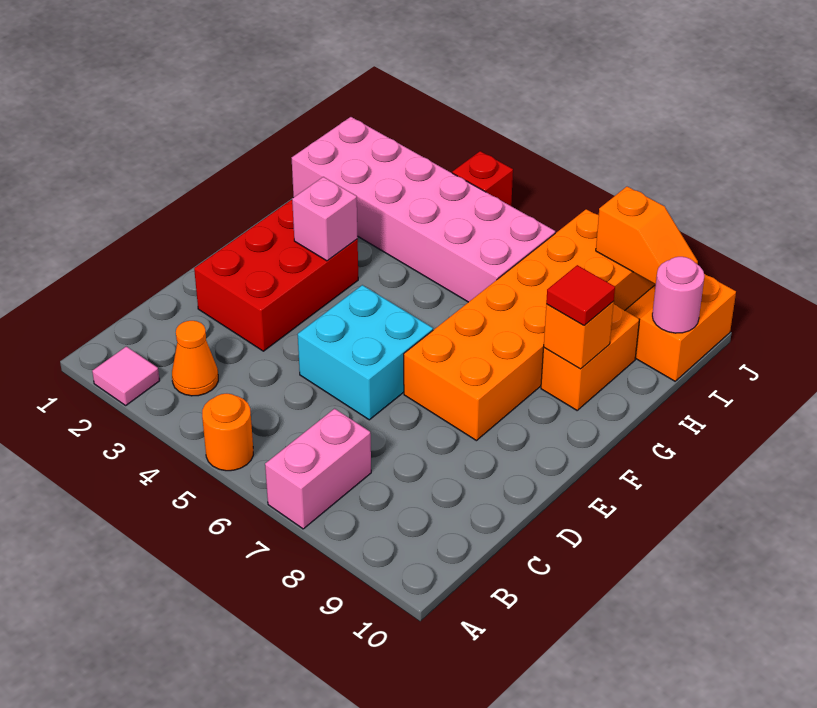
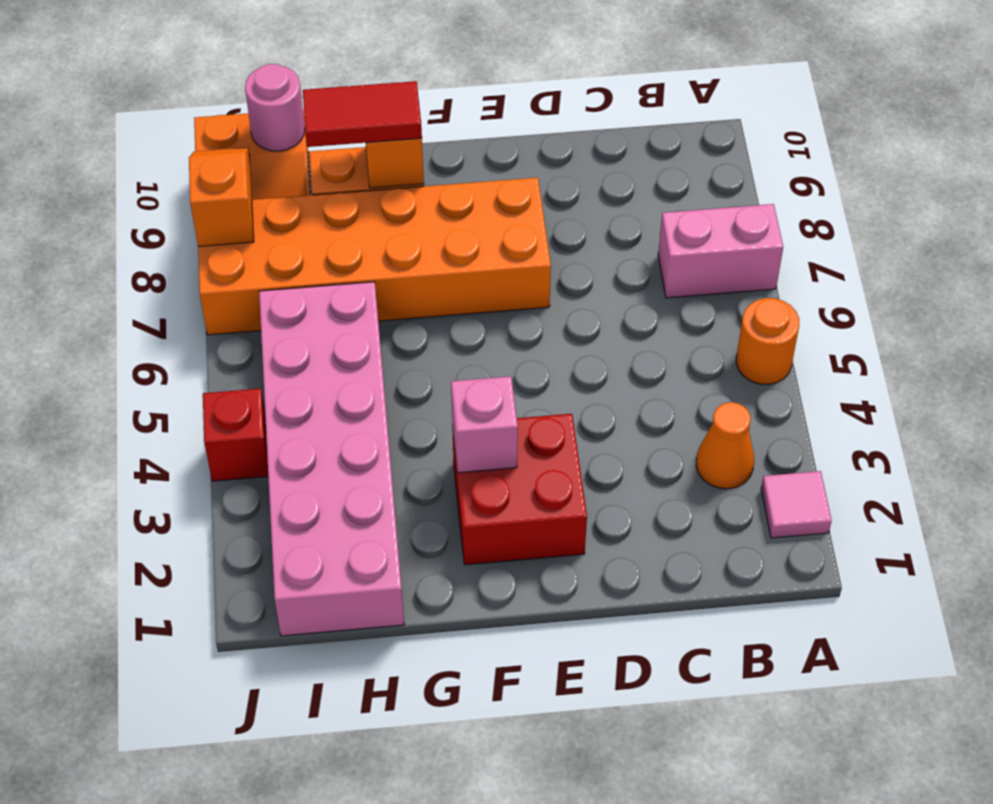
red 2x3 brick [194,200,358,351] -> red 2x2 brick [452,414,587,565]
cyan 2x2 brick [298,285,433,420] -> none
red 1x1 tile [546,265,615,326] -> red 1x2 tile [303,81,422,147]

